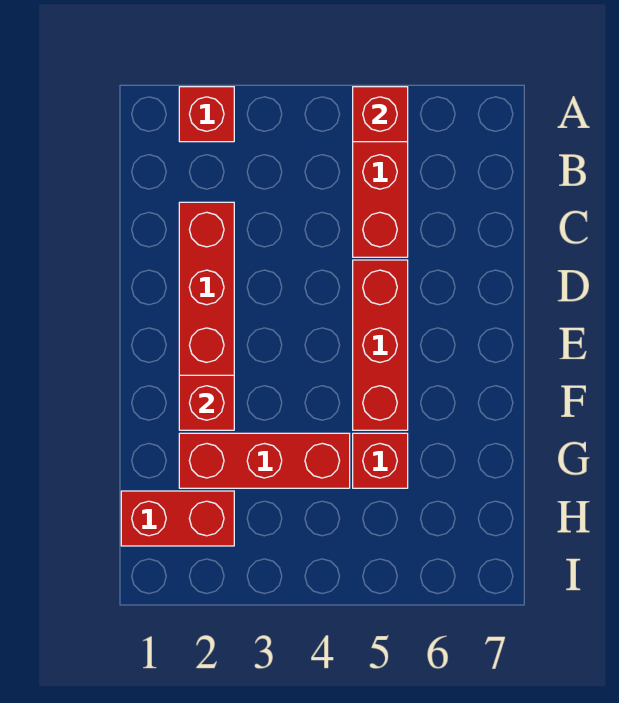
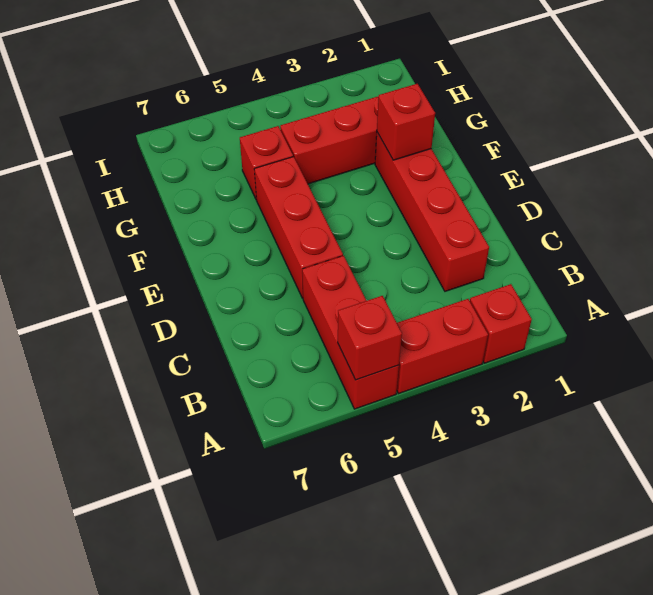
red 1x2 brick [121,491,234,546] -> red 1x2 brick moved to [397,299,488,394]

